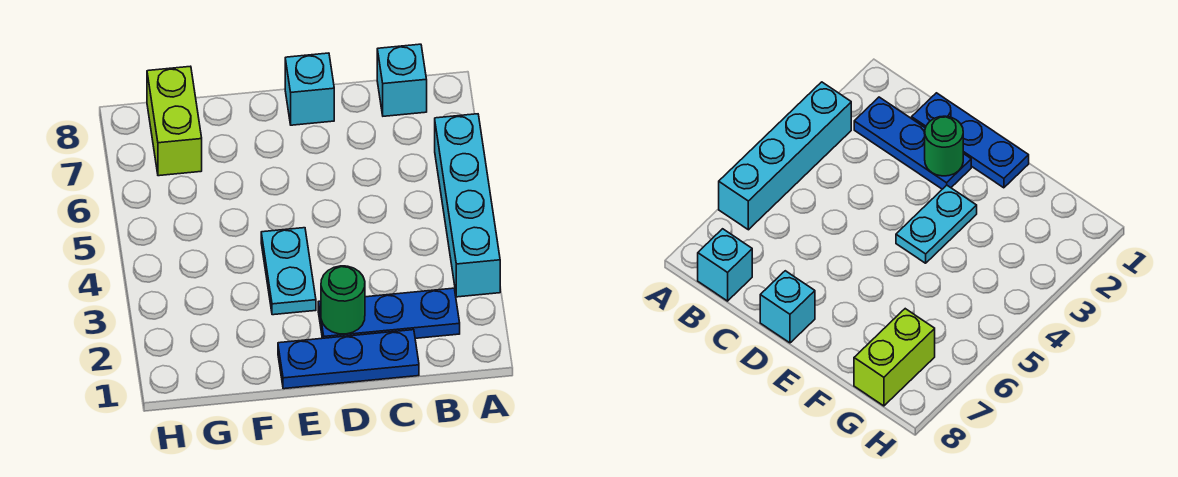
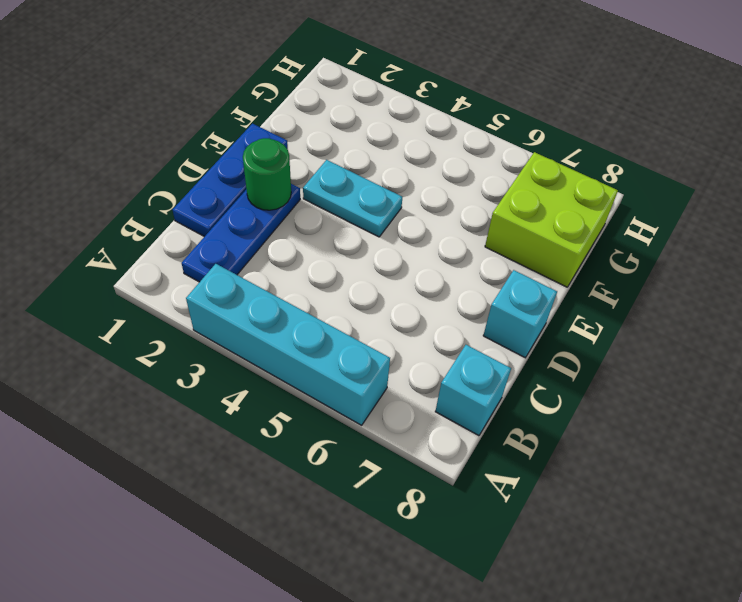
lime 1x2 brick [147,66,202,176] -> lime 2x2 brick [485,152,618,287]

